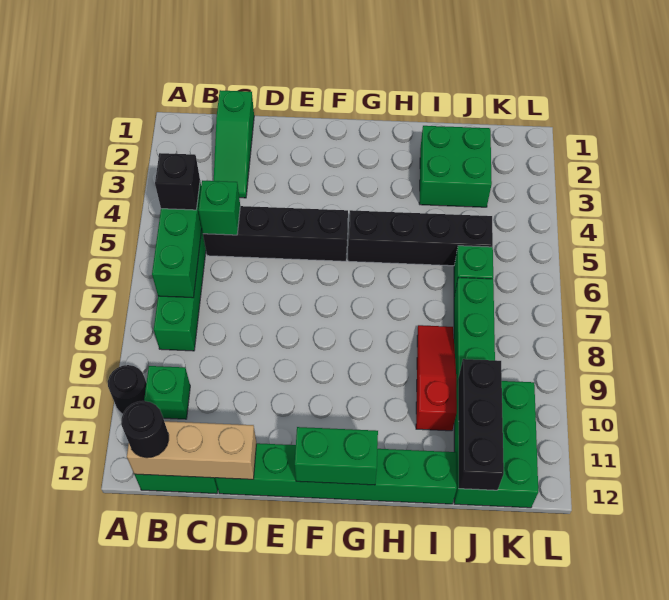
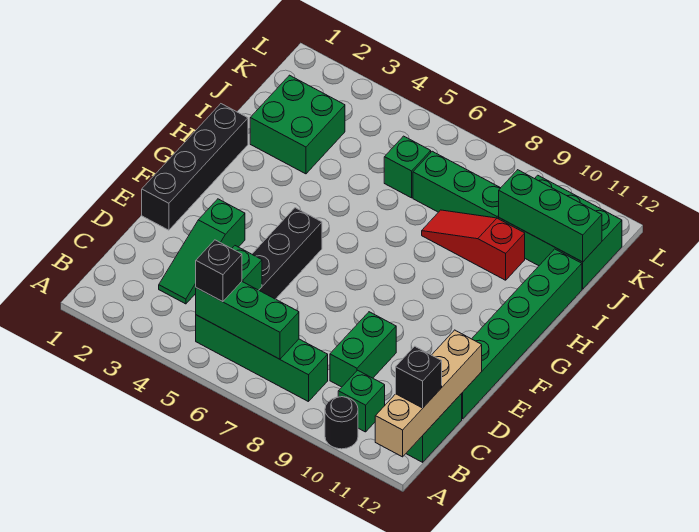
tan 1x3 brick [127,421,256,479] -> tan 1x4 brick [375,330,482,457]
black 1x1 round brick [121,401,169,458] -> black 1x1 brick [396,346,442,408]
green 1x3 slope [214,90,254,198] -> green 1x3 slope turned to [159,199,245,304]
green 1x2 brick [295,427,378,485] -> green 1x2 brick moved to [330,312,396,387]
black 1x4 brick [348,210,493,266] -> black 1x4 brick moved to [142,104,248,230]
black 1x3 brick [458,359,504,490] -> green 1x3 brick [499,170,602,262]

